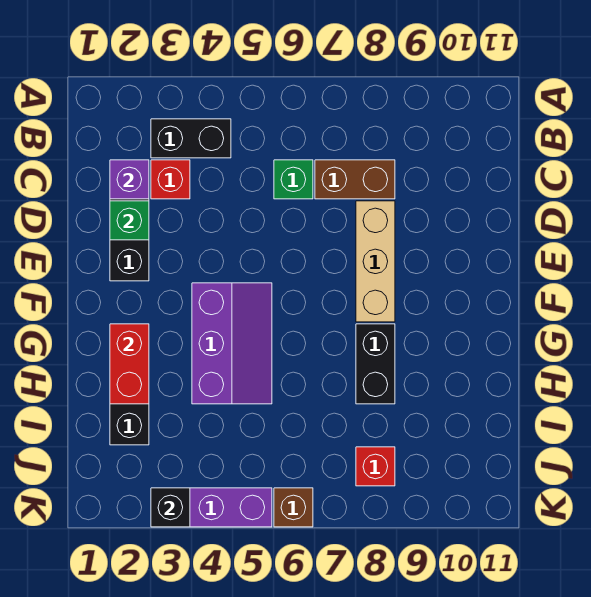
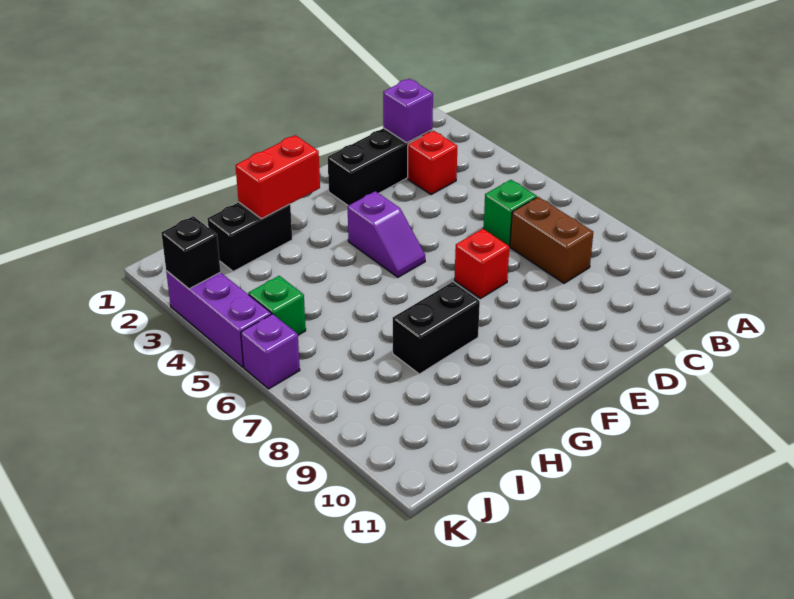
black 1x2 brick [151,119,231,158] -> none
green 1x1 brick [110,201,149,240] -> green 1x1 brick moved to [248,276,306,335]
tan 1x3 brick [356,201,395,322] -> none
purple 2x3 slope [192,283,272,404] -> purple 1x2 slope [348,191,425,277]
red 1x1 brick [356,447,395,486] -> red 1x1 brick moved to [455,229,509,299]
brown 1x1 brick [274,488,313,527] -> purple 1x1 brick [241,314,300,389]

